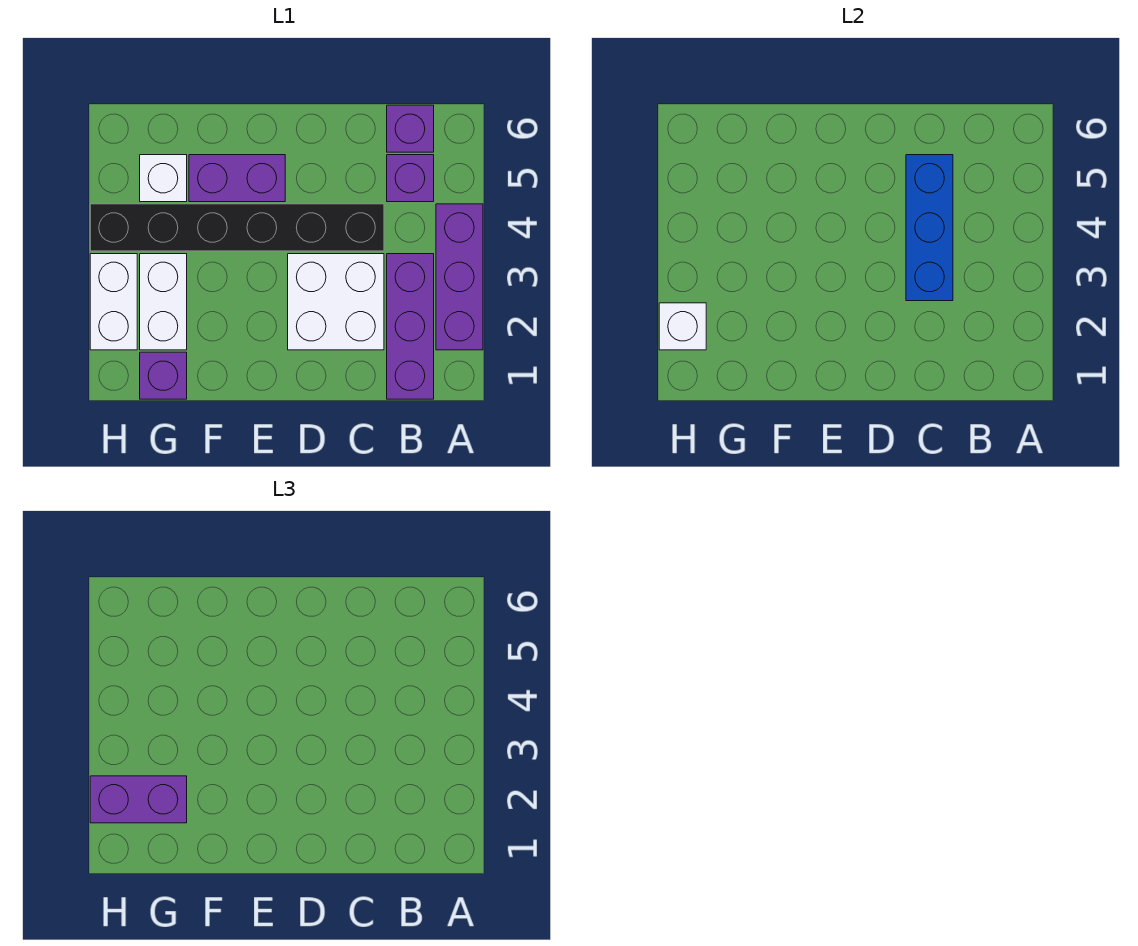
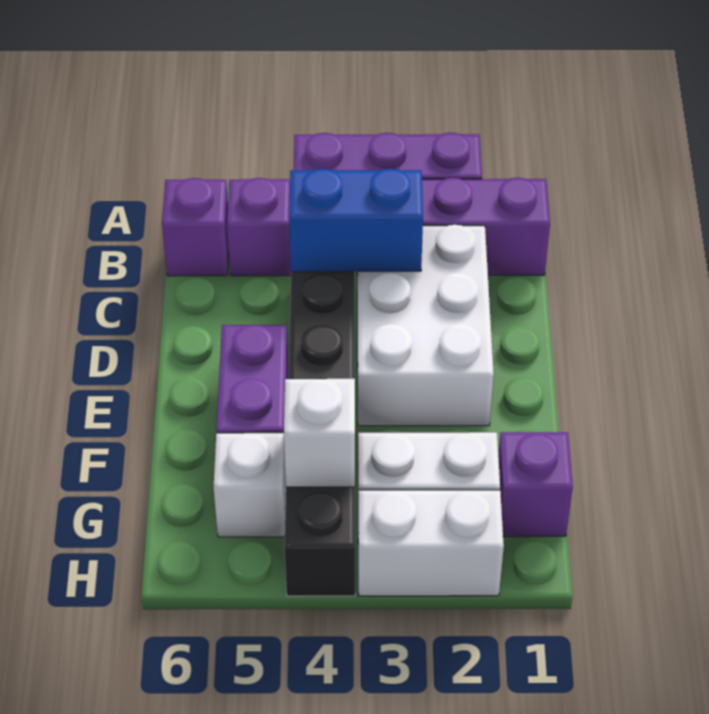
white 2x2 brick [288,254,384,350] -> white 2x3 brick [358,225,494,426]
blue 1x3 brick [906,155,953,301] -> blue 1x2 brick [289,169,423,272]
purple 1x2 brick [90,776,187,823] -> none
white 1x1 brick [659,303,706,350] -> white 1x1 brick moved to [284,379,355,487]

